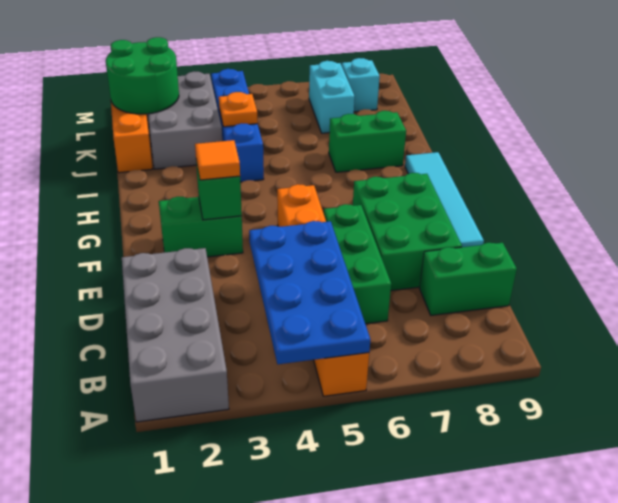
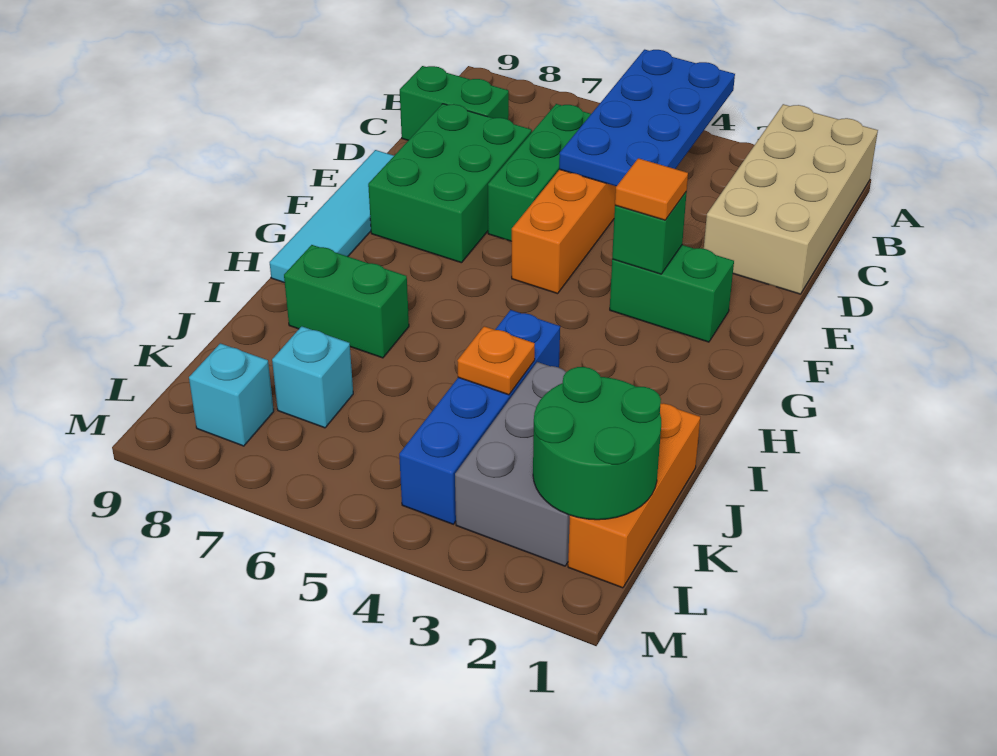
grey 2x4 brick [122,248,229,422] -> tan 2x4 brick [704,104,878,294]
cyan 1x2 brick [309,61,355,133] -> cyan 1x1 brick [272,326,353,428]

